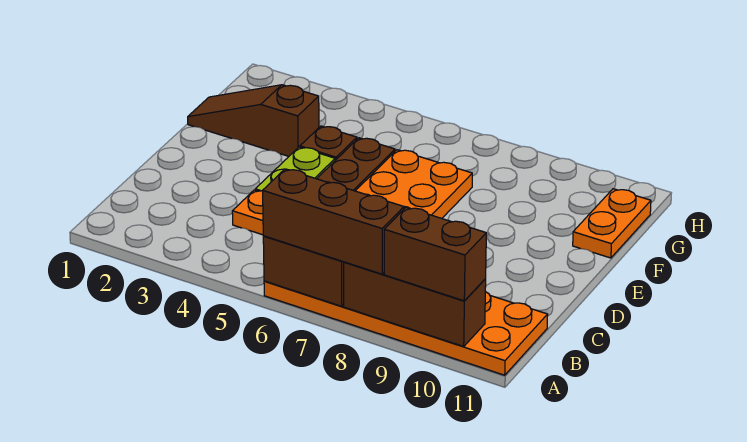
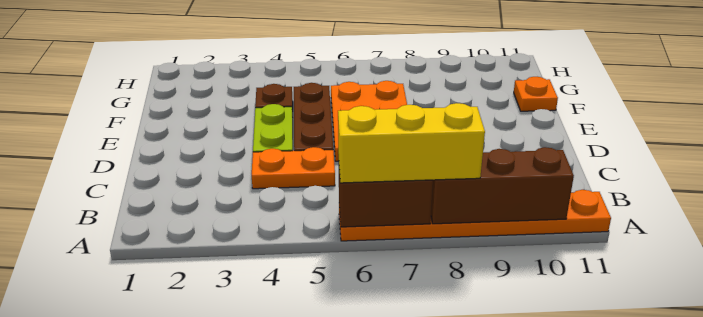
orange 2x6 plate [264,281,548,375] -> orange 1x6 plate [339,190,611,241]
brown 1x3 brick [263,169,404,274] -> yellow 1x3 brick [338,103,485,183]
brown 1x2 brick [384,207,486,301] -> none
brown 1x3 slope [188,85,319,156] -> none
orange 1x2 plate [573,189,651,258] -> orange 1x1 plate [514,77,558,111]

